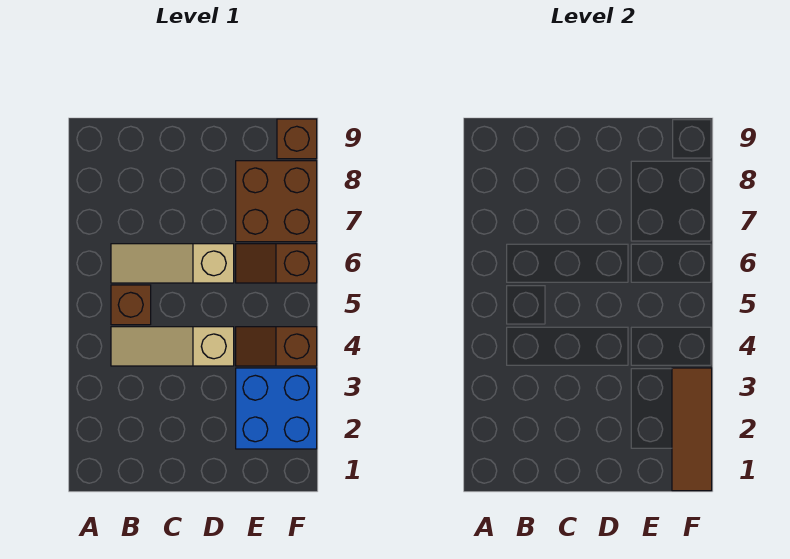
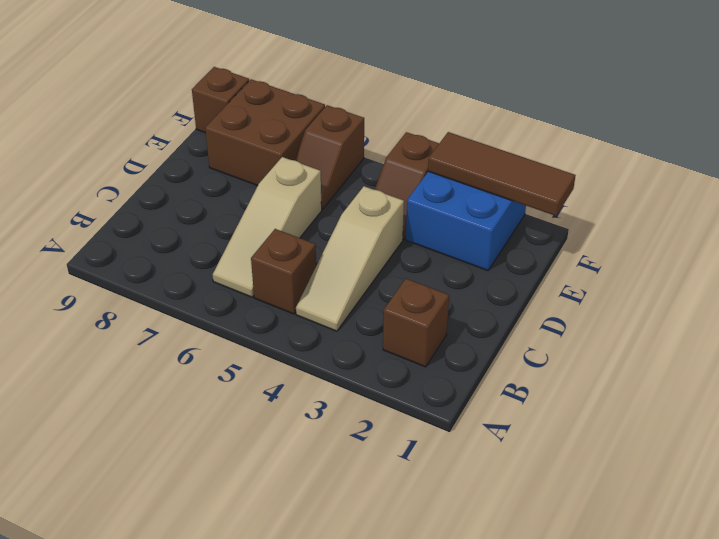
none -> brown 1x1 brick [383,279,449,367]

